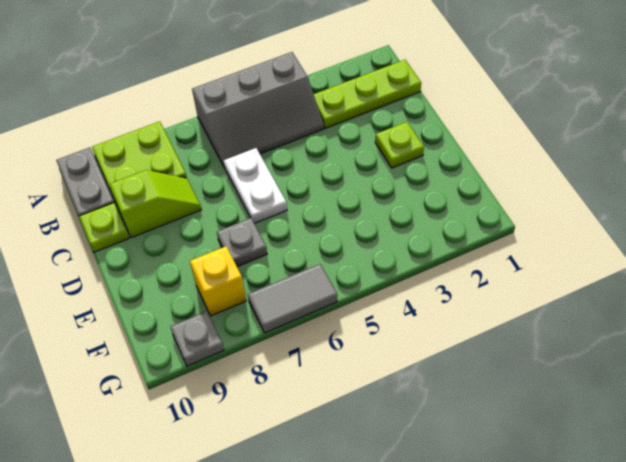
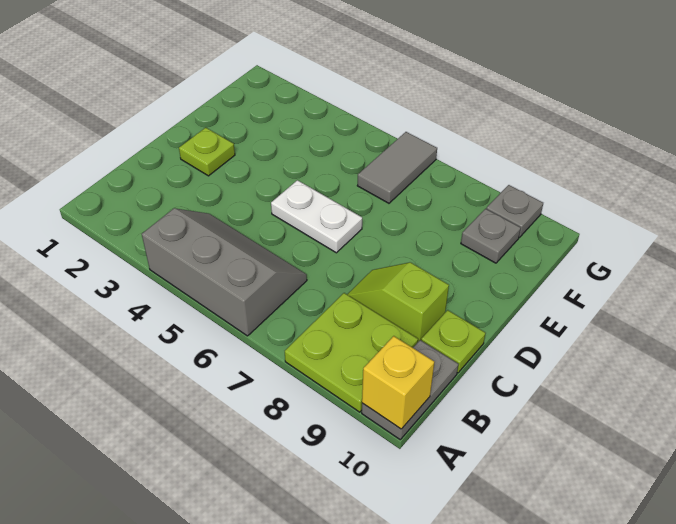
lime 1x3 plate [314,60,421,128] -> none
white 1x2 plate [224,148,287,224] -> white 1x2 plate turned to [271,180,362,253]
grey 1x1 plate [217,218,267,267] -> grey 1x1 plate moved to [461,209,521,263]
yellow 1x1 brick [190,246,246,316] -> yellow 1x1 brick moved to [362,336,434,429]
grey 1x2 tile [248,264,337,333] -> grey 1x2 tile turned to [357,132,437,203]

